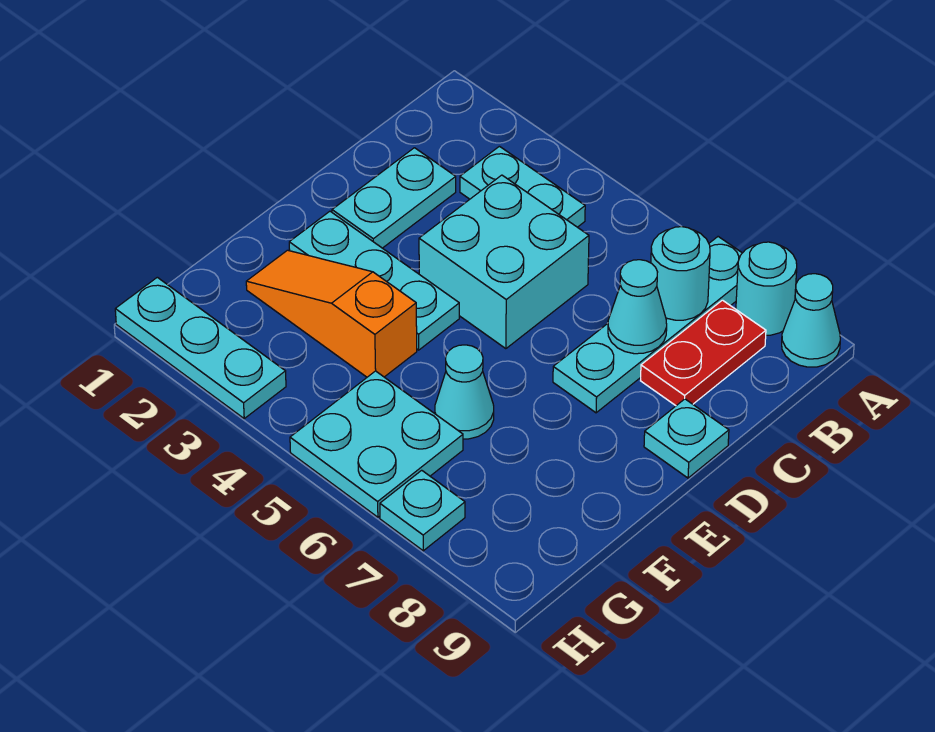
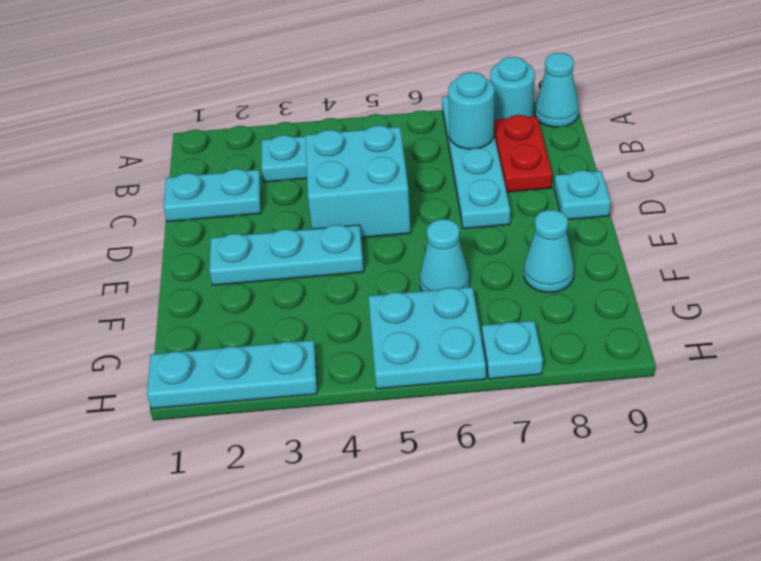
cyan 1x2 plate [332,148,456,248] -> cyan 1x2 plate turned to [163,169,261,222]
cyan 1x1 cone [608,260,667,354] -> cyan 1x1 cone moved to [524,210,574,292]
orange 1x3 slope [246,250,417,377] -> none

